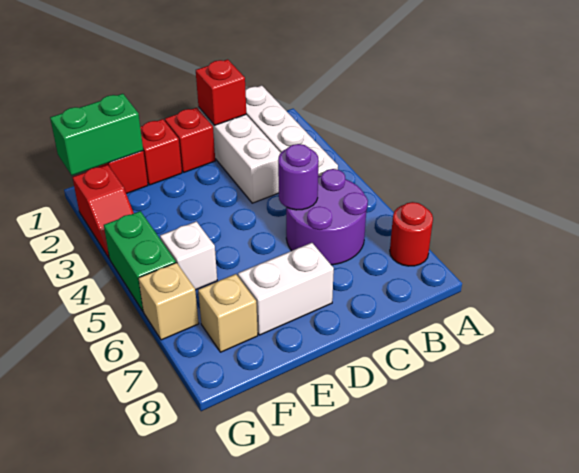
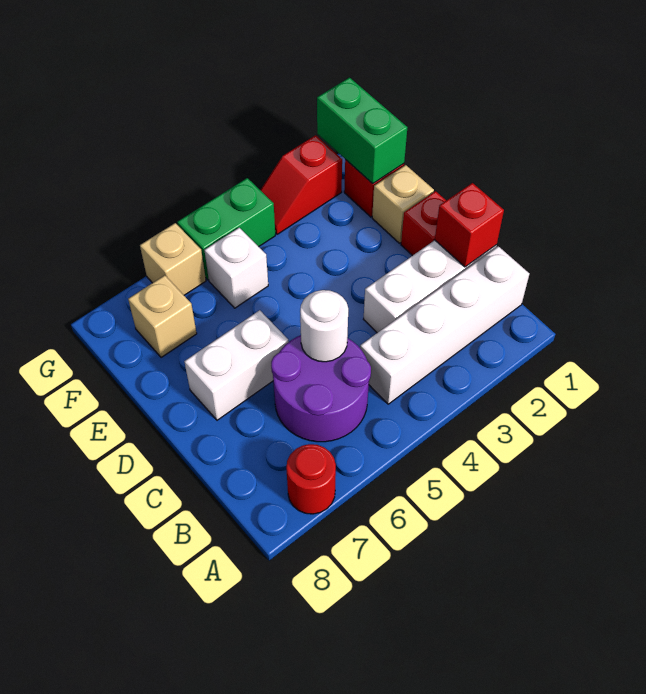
purple 1x1 round brick [278,144,319,210] -> white 1x1 round brick [300,290,348,362]
white 1x2 brick [238,243,334,335] -> white 1x2 brick turned to [184,310,288,420]
red 1x1 brick [140,119,182,185] -> tan 1x1 brick [372,165,434,243]

